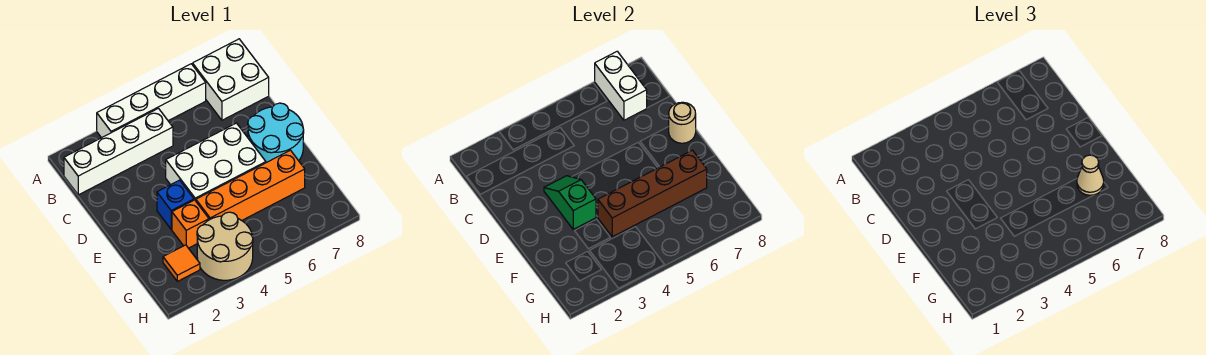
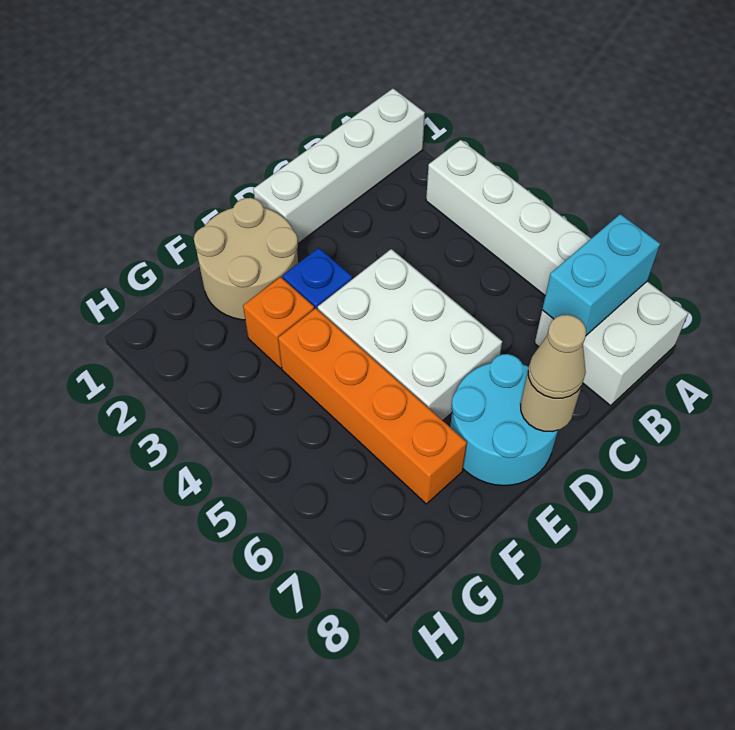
white 1x2 brick [595,51,647,120] -> cyan 1x2 brick [542,214,660,335]
white 1x4 brick [64,108,173,195] -> white 1x4 brick turned to [253,88,425,243]
green 1x2 slope [544,176,596,229] -> none
brown 1x4 brick [598,150,707,237] -> none
tan 1x1 cone [1077,155,1104,195] -> tan 1x1 cone moved to [528,315,586,398]
orange 1x1 tile [163,245,200,281] -> none
tan 2x2 round brick [197,212,253,280] -> tan 2x2 round brick moved to [194,198,298,320]

